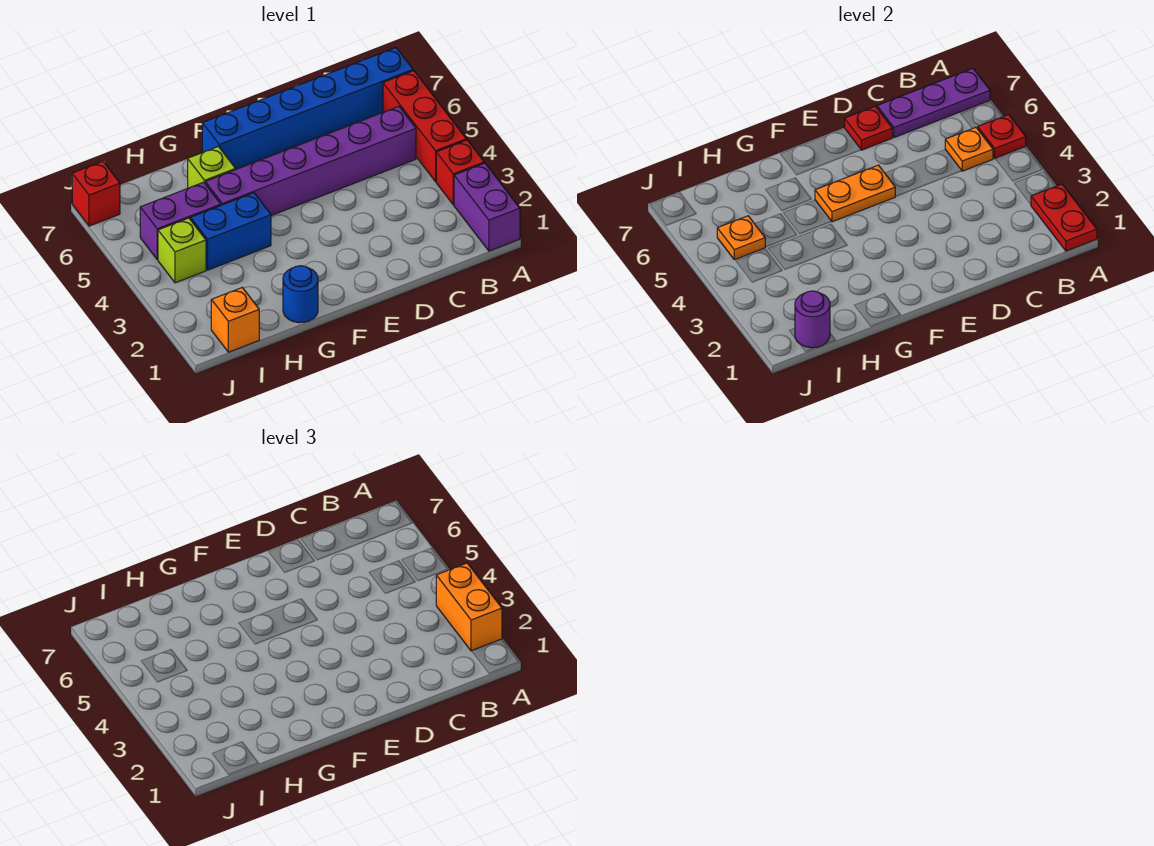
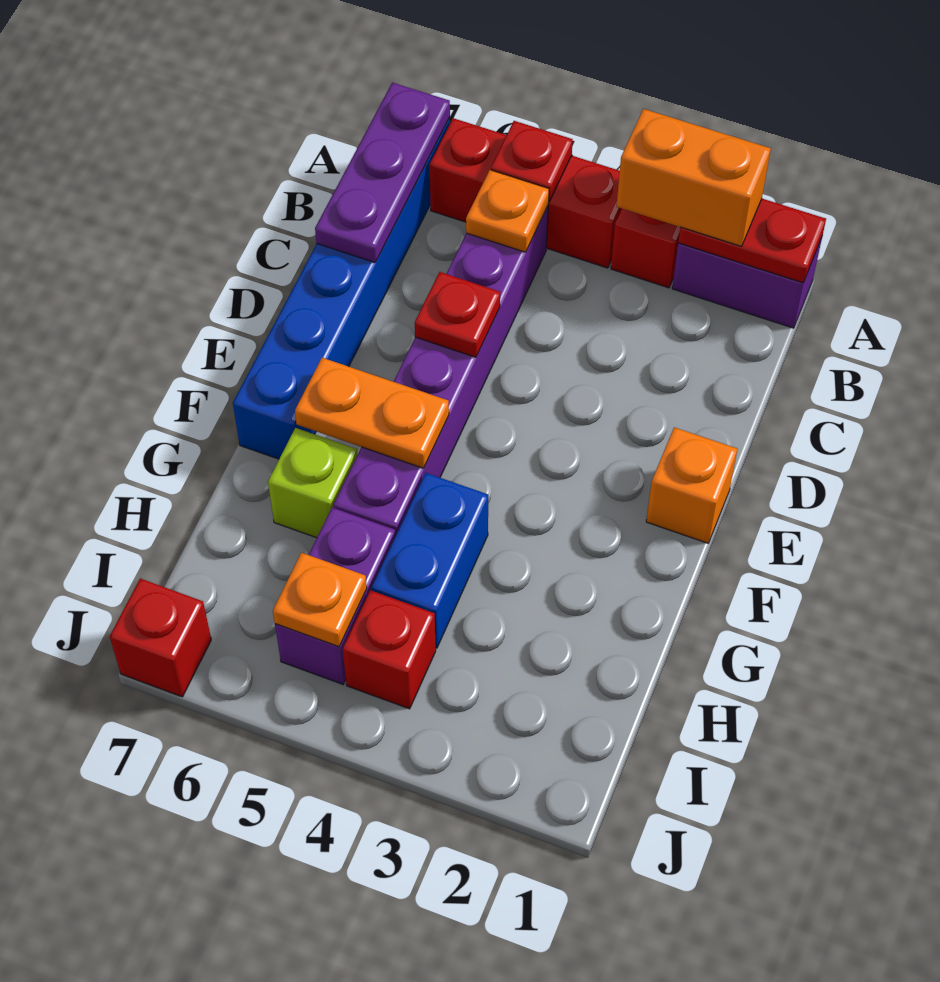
red 1x1 plate [845,106,892,150] -> red 1x1 plate moved to [415,272,500,357]
orange 1x2 plate [815,165,895,222] -> orange 1x2 plate turned to [295,358,449,468]
blue 1x1 round brick [283,266,318,323] -> none
orange 1x1 brick [211,287,259,352] -> orange 1x1 brick moved to [646,427,737,543]
purple 1x1 round brick [795,291,830,348] -> none
lime 1x1 brick [158,218,206,283] -> red 1x1 brick [343,590,436,709]

